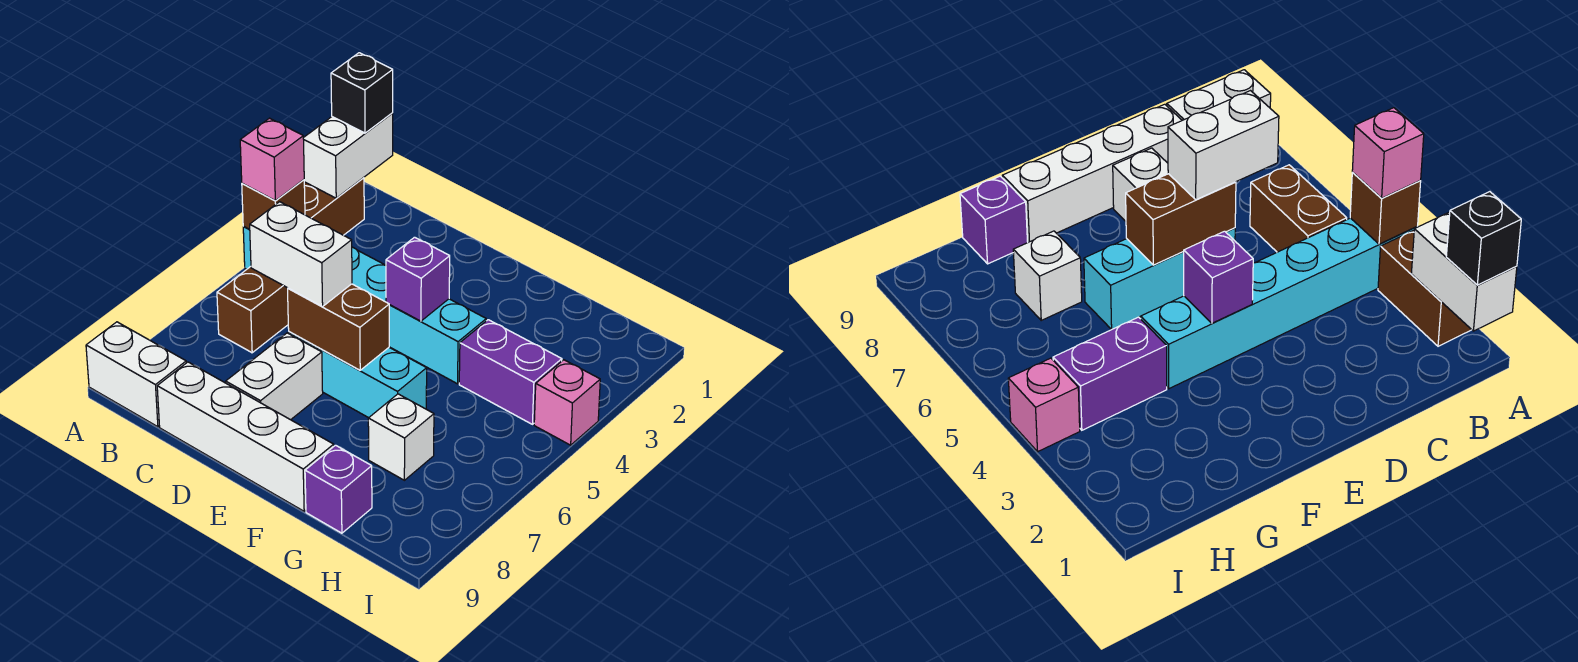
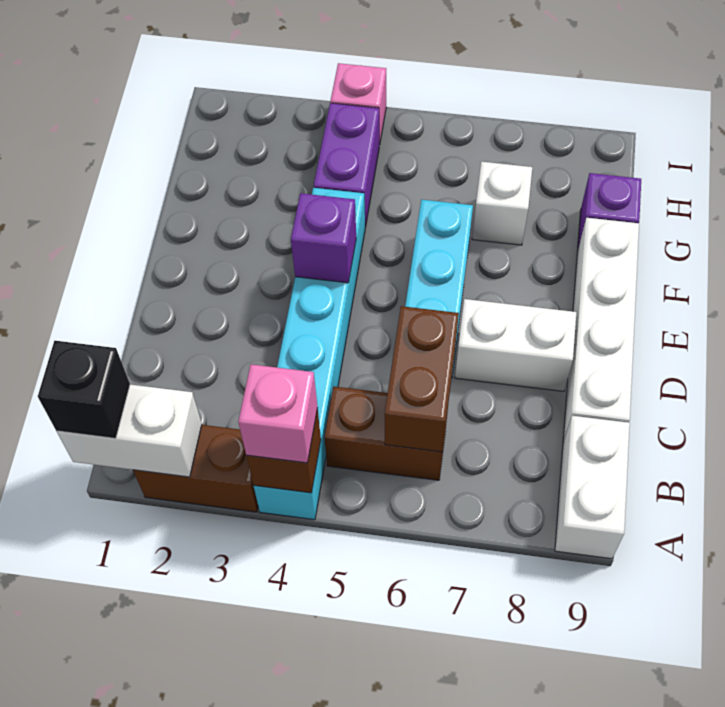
white 1x2 brick [250,202,352,307] -> none
brown 1x2 brick [288,284,389,370] -> brown 1x2 brick moved to [385,306,459,452]

